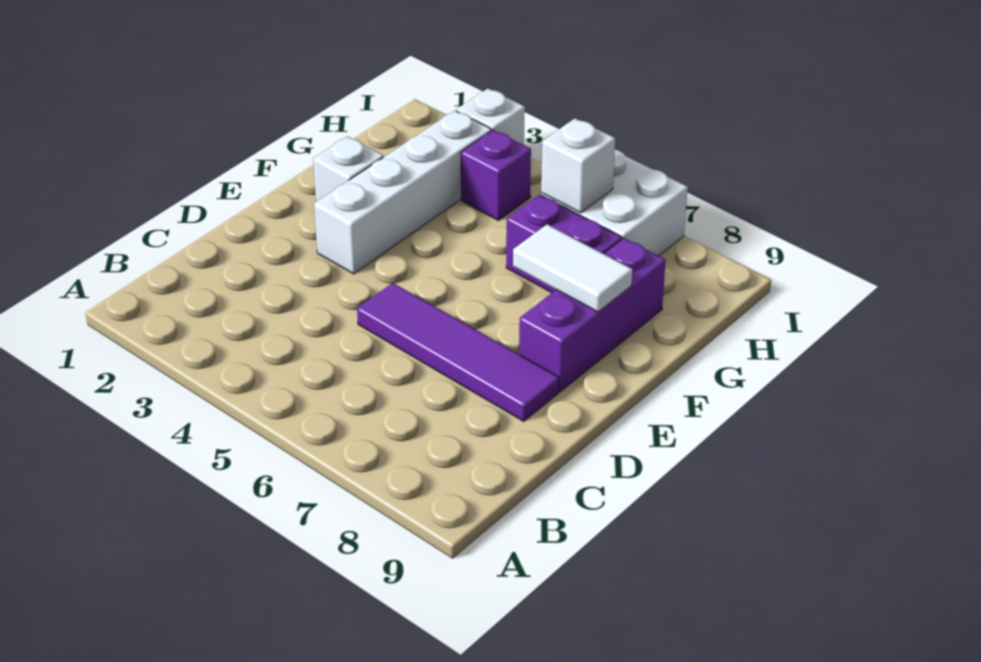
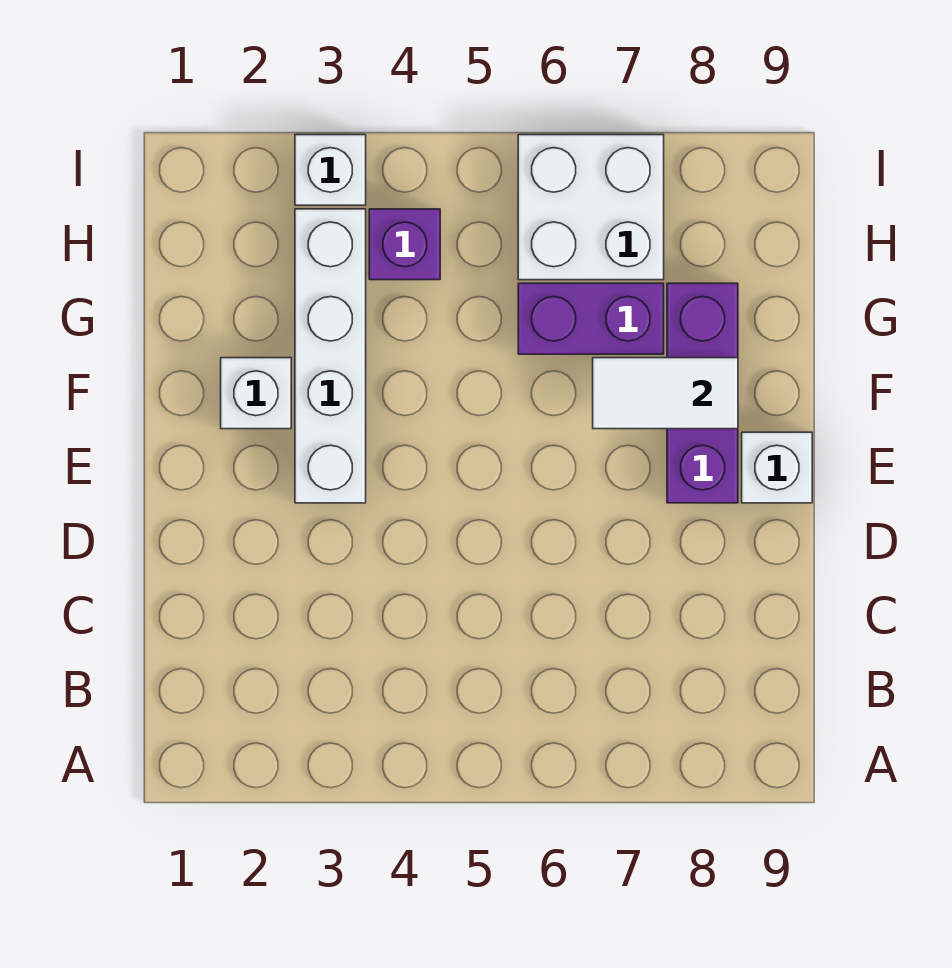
purple 1x4 tile [357,283,559,421] -> none
white 1x1 brick [541,118,615,213] -> white 1x1 brick moved to [742,432,812,503]

